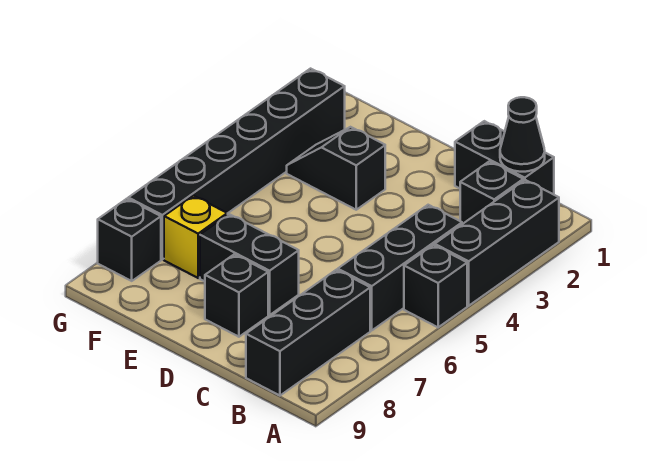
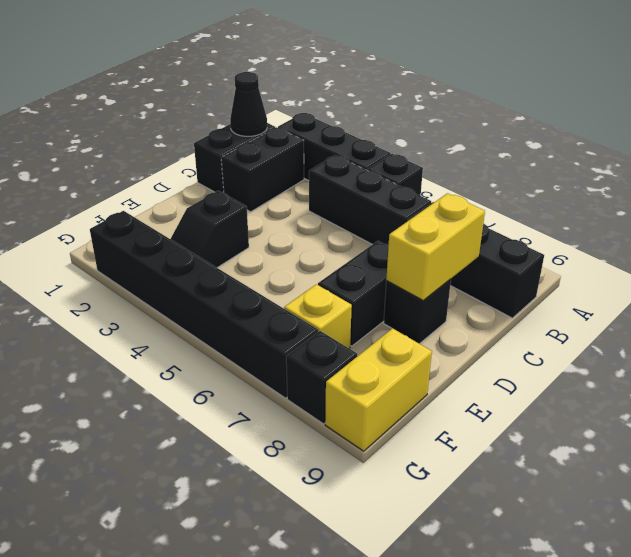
black 1x1 brick [460,161,523,224] -> black 1x2 brick [221,127,304,212]
none -> yellow 1x2 brick [386,193,485,301]
none -> yellow 1x2 brick [325,328,432,451]

